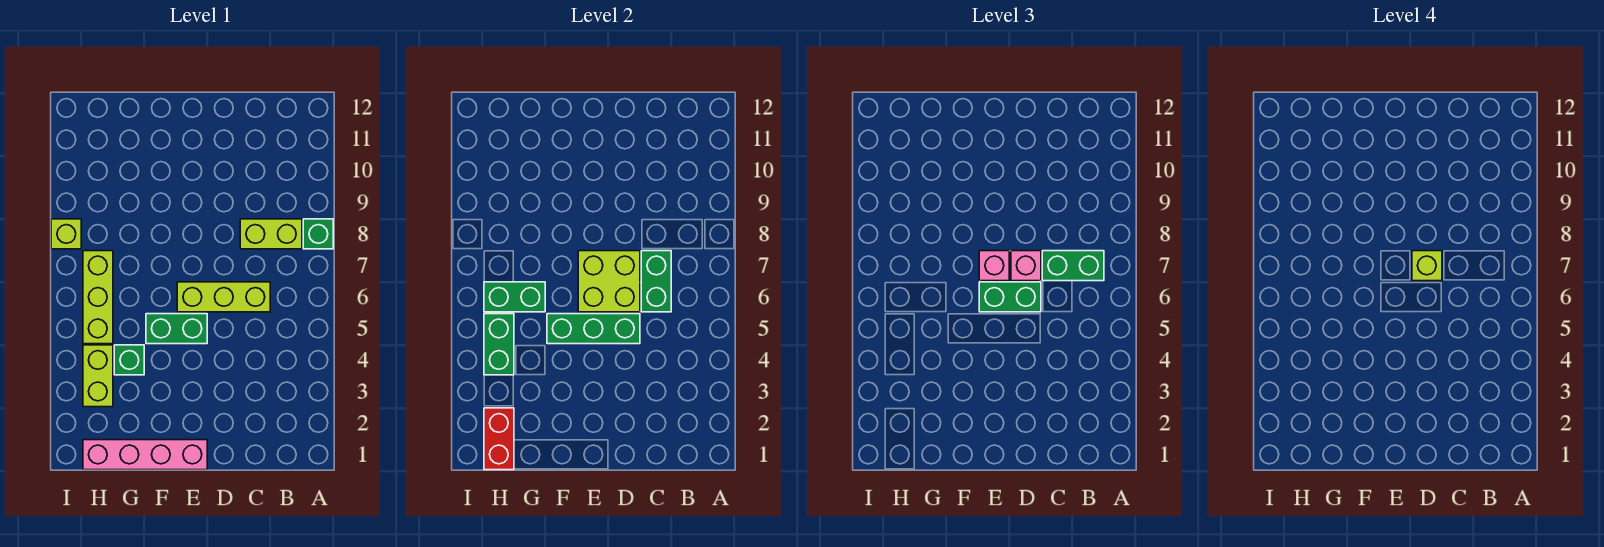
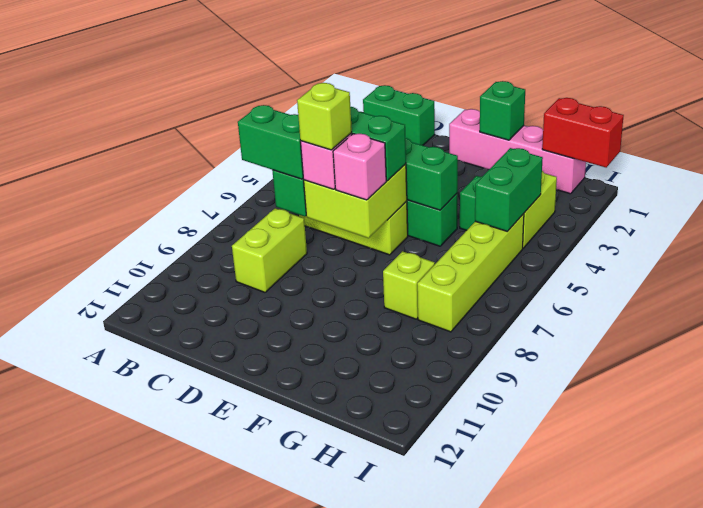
green 1x1 brick [303,219,333,249] -> green 1x1 brick moved to [480,81,525,140]
lime 1x2 brick [240,219,302,249] -> lime 1x2 brick turned to [232,208,307,292]
green 1x2 brick [484,282,545,312] -> green 1x2 brick moved to [363,85,435,145]
red 1x2 brick [484,408,514,470] -> red 1x2 brick turned to [542,98,624,167]
lime 1x3 brick [83,251,113,344] -> lime 1x4 brick [417,214,524,332]
lime 1x1 brick [51,219,81,249] -> lime 1x1 brick moved to [383,251,435,319]

